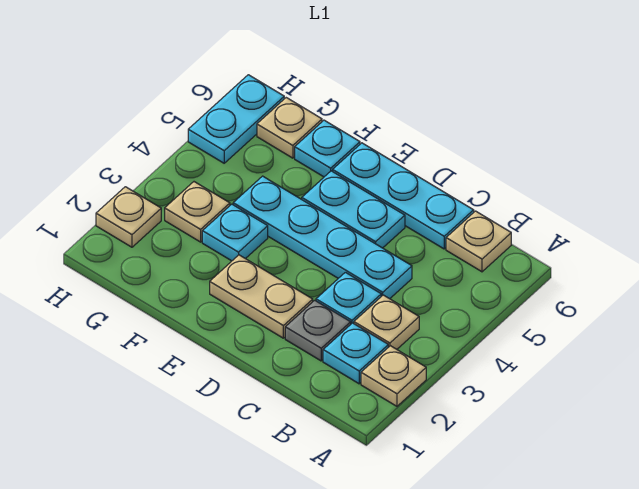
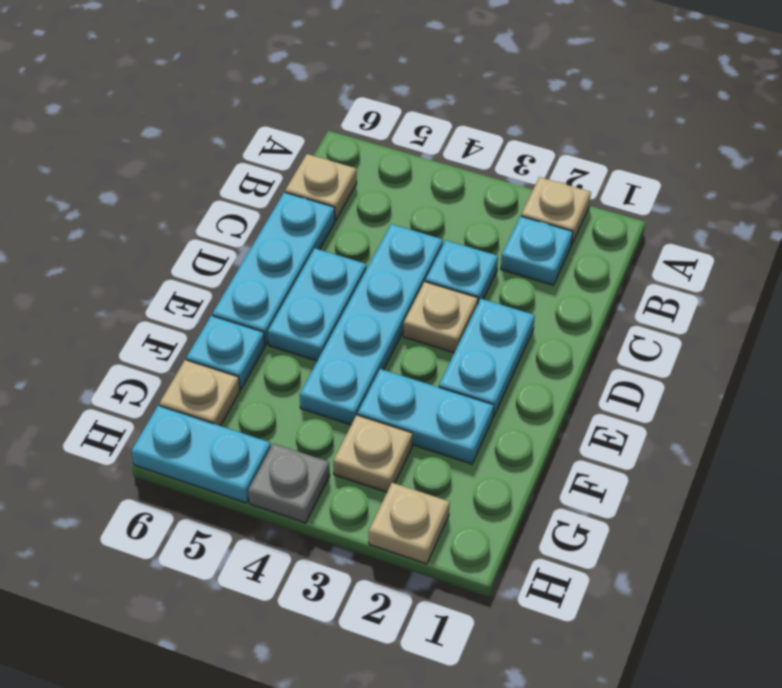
tan 1x1 plate [354,295,419,349] -> tan 1x1 plate moved to [403,282,478,353]
grey 1x1 plate [285,300,351,361] -> grey 1x1 plate moved to [248,443,330,523]
tan 1x2 plate [210,255,313,338] -> cyan 1x2 plate [439,299,535,417]
cyan 1x1 plate [202,204,268,261] -> cyan 1x2 plate [358,369,494,464]

